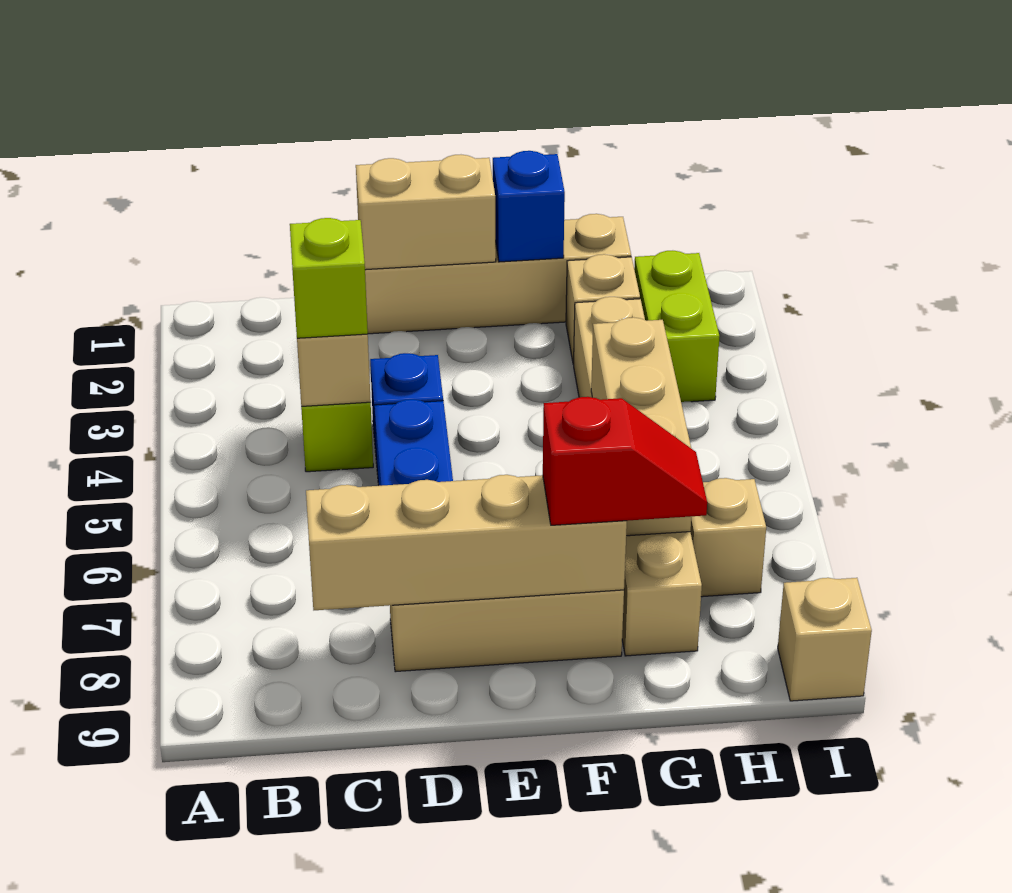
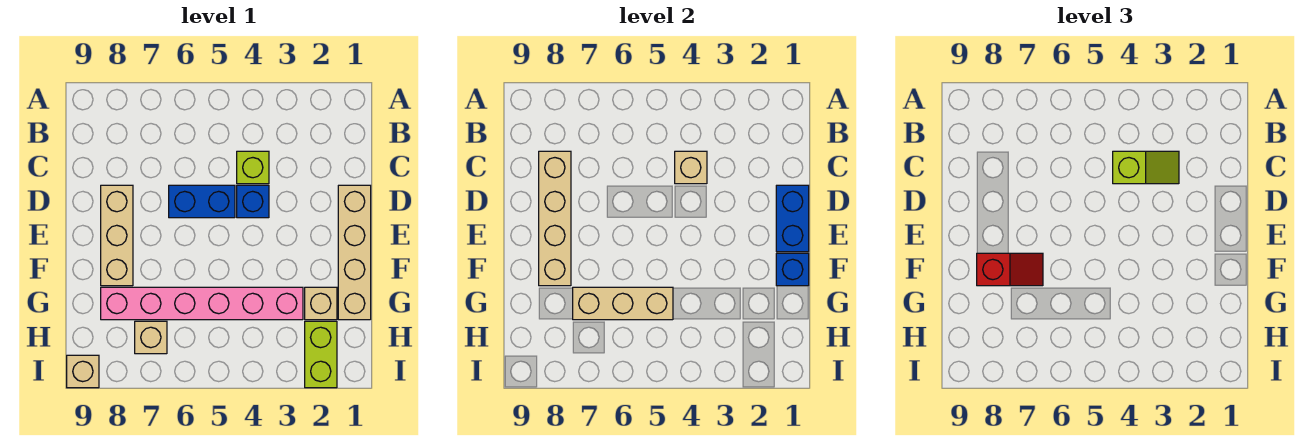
tan 1x2 brick [356,155,496,270] -> blue 1x2 brick [776,185,809,252]
red 1x2 slope [543,397,707,525] -> red 1x2 slope turned to [977,253,1043,286]
tan 1x6 brick [574,297,702,656] -> pink 1x6 brick [101,287,303,320]
lime 1x2 brick [634,251,720,402] -> lime 1x2 brick turned to [305,321,337,388]

